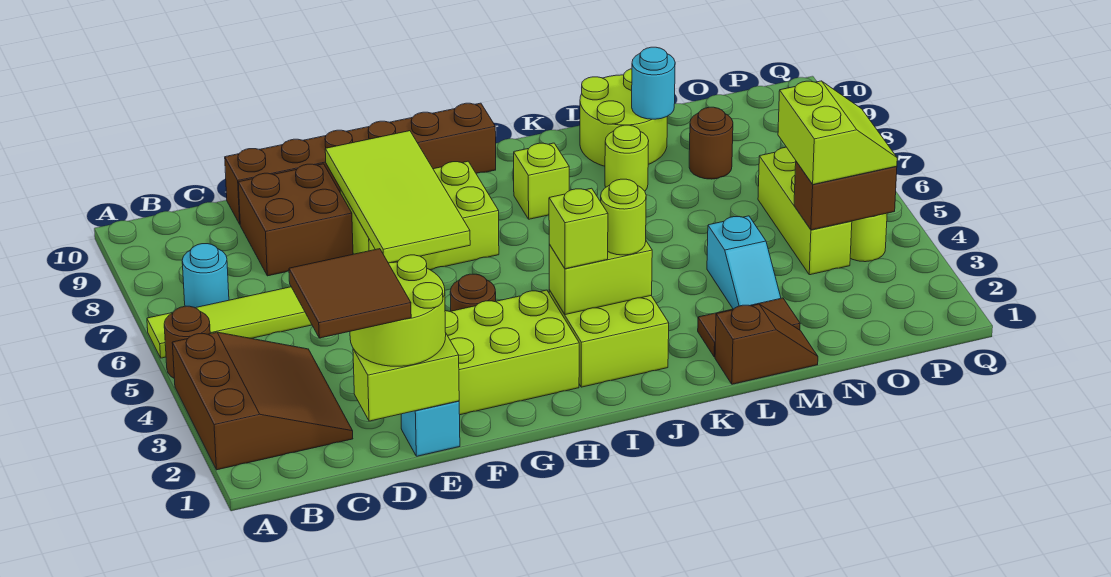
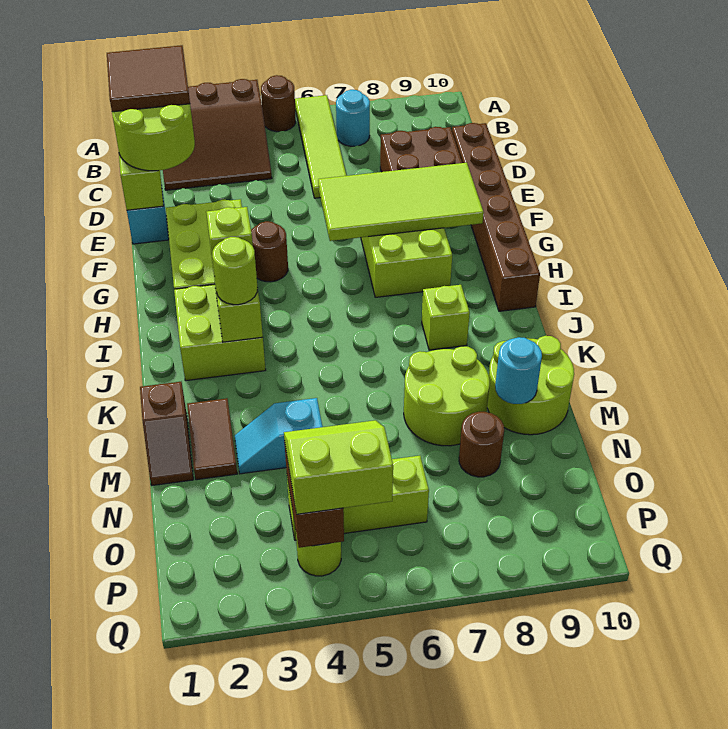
lime 1x1 round brick [605,125,649,191] -> lime 2x2 round brick [404,346,490,446]
lime 2x2 slope [778,81,897,184] -> lime 2x2 slope turned to [284,420,393,514]

